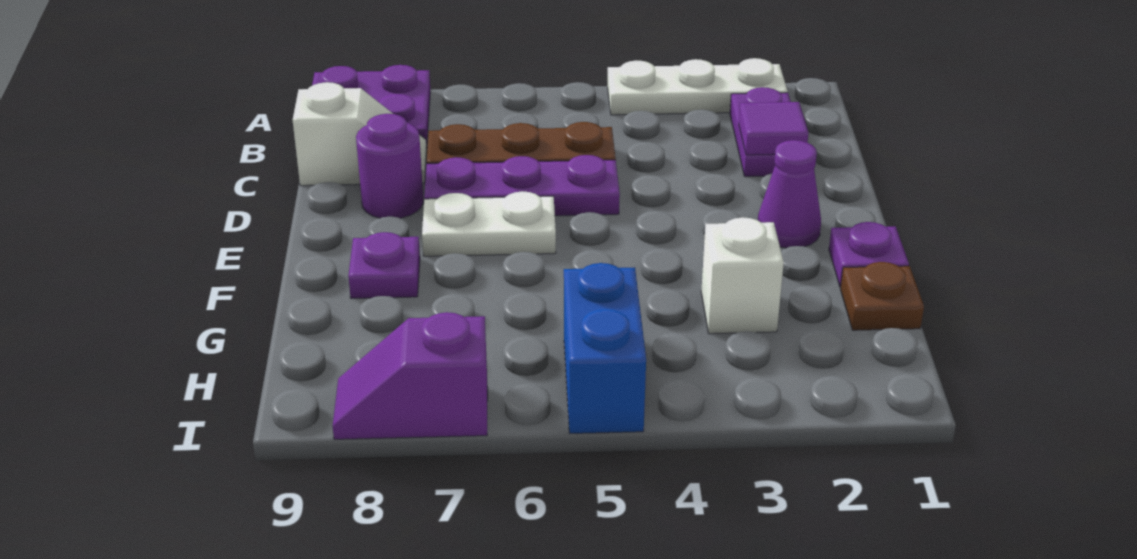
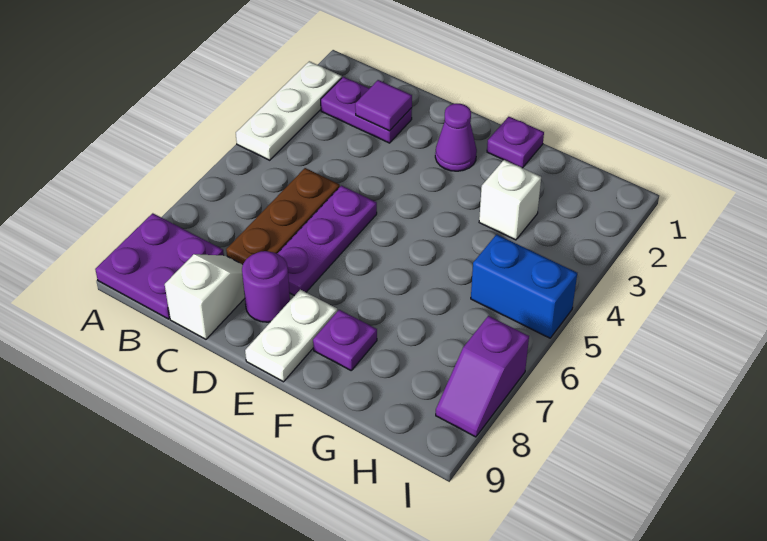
white 1x2 plate [422,191,556,256] -> white 1x2 plate moved to [245,290,337,382]
brown 1x1 plate [840,262,924,330] -> none

